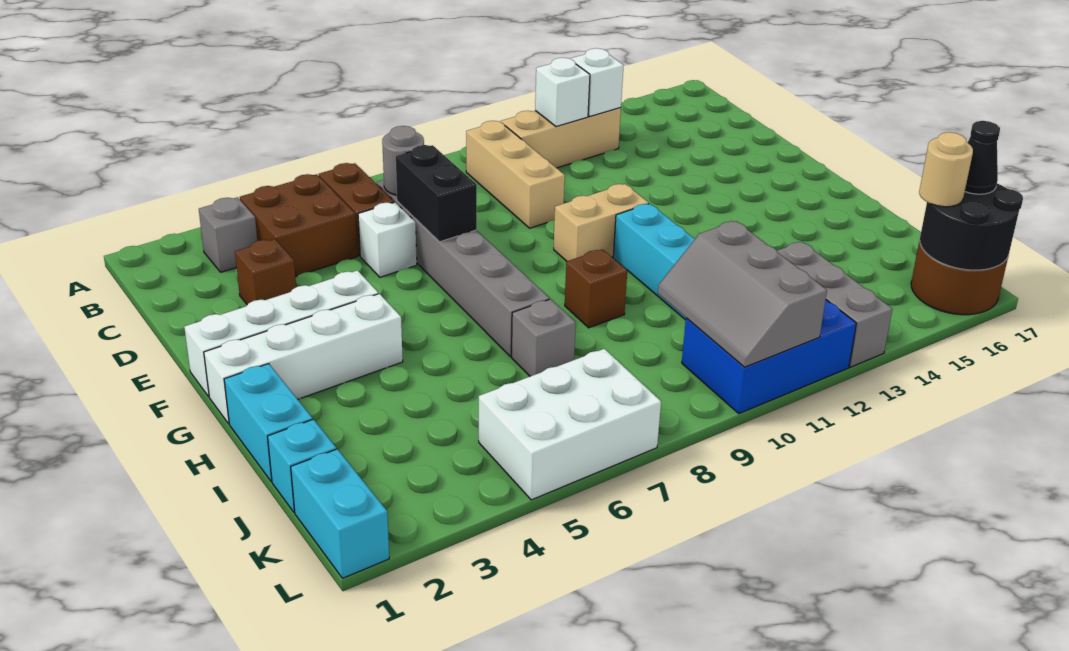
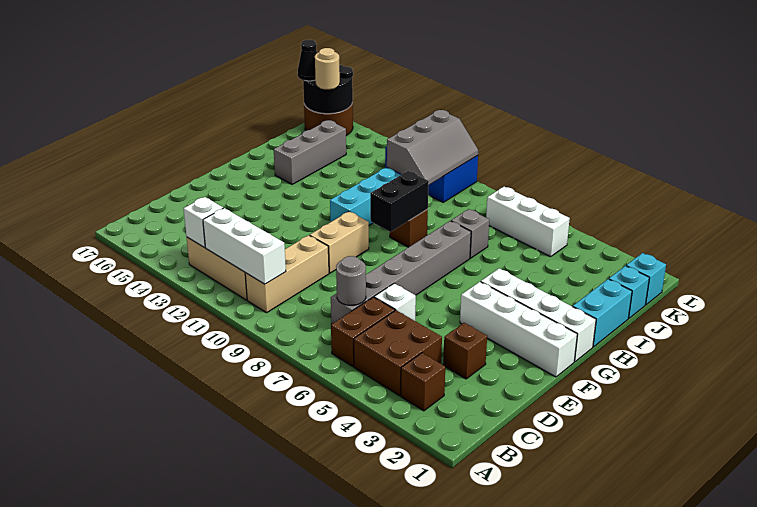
grey 1x1 brick [199,197,257,272] -> brown 1x1 brick [401,353,445,411]
white 1x1 brick [535,58,590,127] -> white 1x3 brick [203,208,286,284]
black 1x2 brick [396,145,477,242] -> black 1x2 brick moved to [370,171,429,232]
tan 1x2 brick [554,184,649,261] -> tan 1x2 brick turned to [310,211,369,273]
grey 1x3 brick [777,242,892,367] -> grey 1x3 brick moved to [274,120,346,184]
cyan 1x2 brick [291,449,389,578] -> cyan 1x1 brick [626,253,666,305]
white 2x3 brick [479,349,661,500] -> white 1x3 brick [486,187,570,257]

